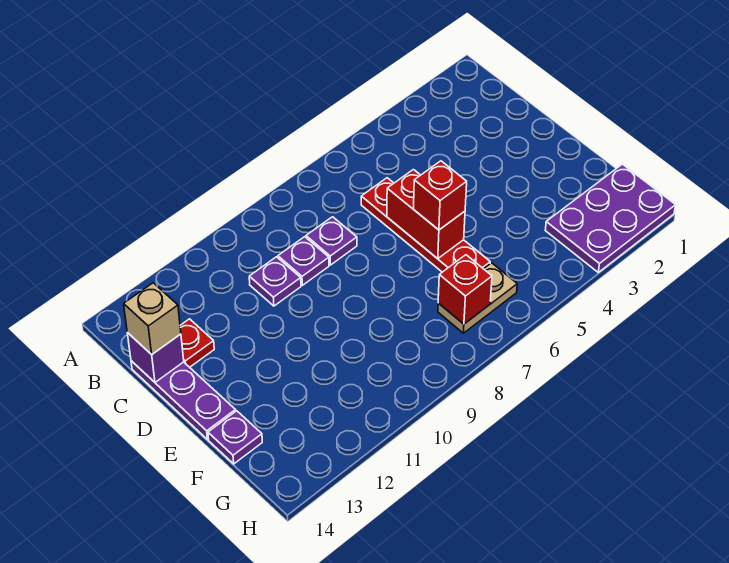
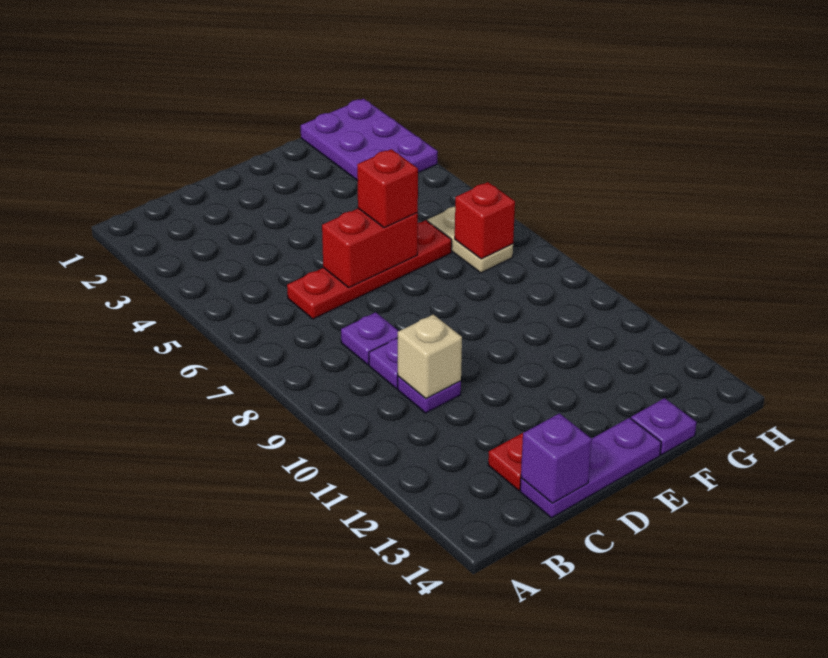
tan 1x1 brick [124,283,181,355] -> tan 1x1 brick moved to [398,314,462,399]

